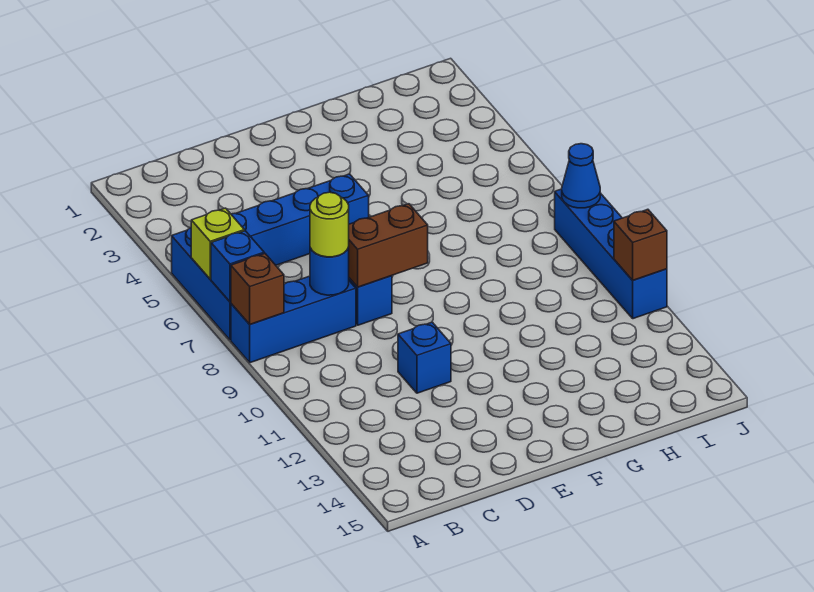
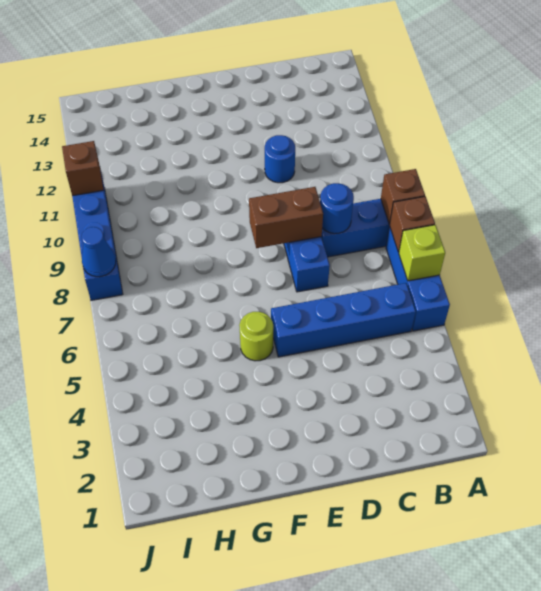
blue 1x1 brick [211,231,264,302] -> brown 1x1 brick [390,197,435,252]
lime 1x1 round brick [310,192,349,257] -> lime 1x1 round brick moved to [239,312,273,361]
blue 1x1 brick [398,322,451,393] -> blue 1x1 round brick [265,135,295,183]

